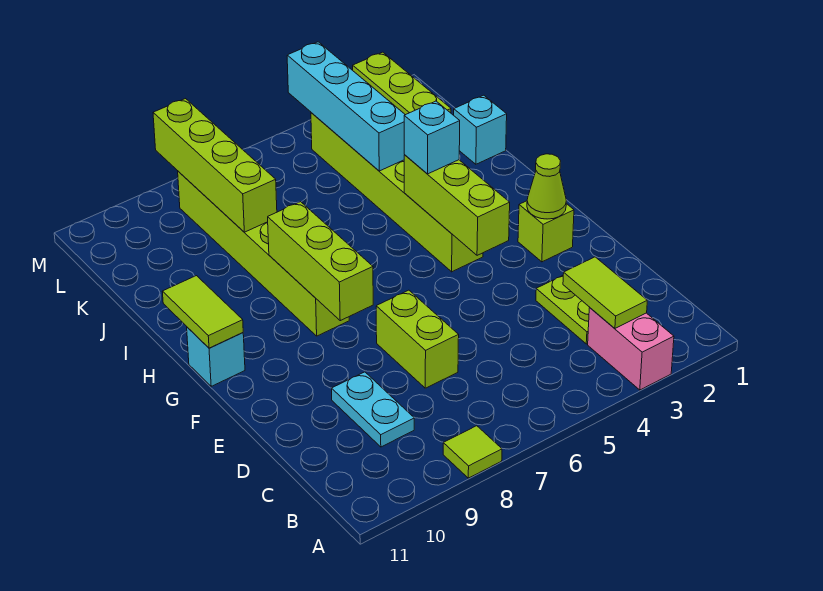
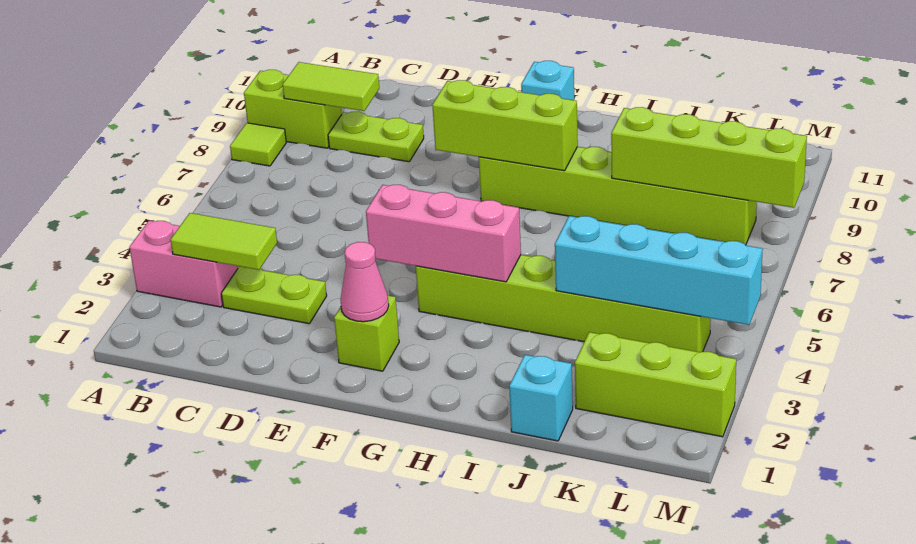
cyan 1x2 plate [332,372,414,447] -> lime 1x2 plate [328,111,424,162]
lime 1x2 brick [376,290,459,388] -> lime 1x2 brick moved to [244,70,342,148]
lime 1x1 cone [527,154,566,219] -> pink 1x1 cone [340,242,389,322]
lime 1x3 brick [404,155,510,255] -> pink 1x3 brick [366,185,521,282]
lime 1x2 tile [162,276,243,348] -> lime 1x2 tile moved to [283,62,379,111]
cyan 1x1 brick [404,101,460,174] -> none

